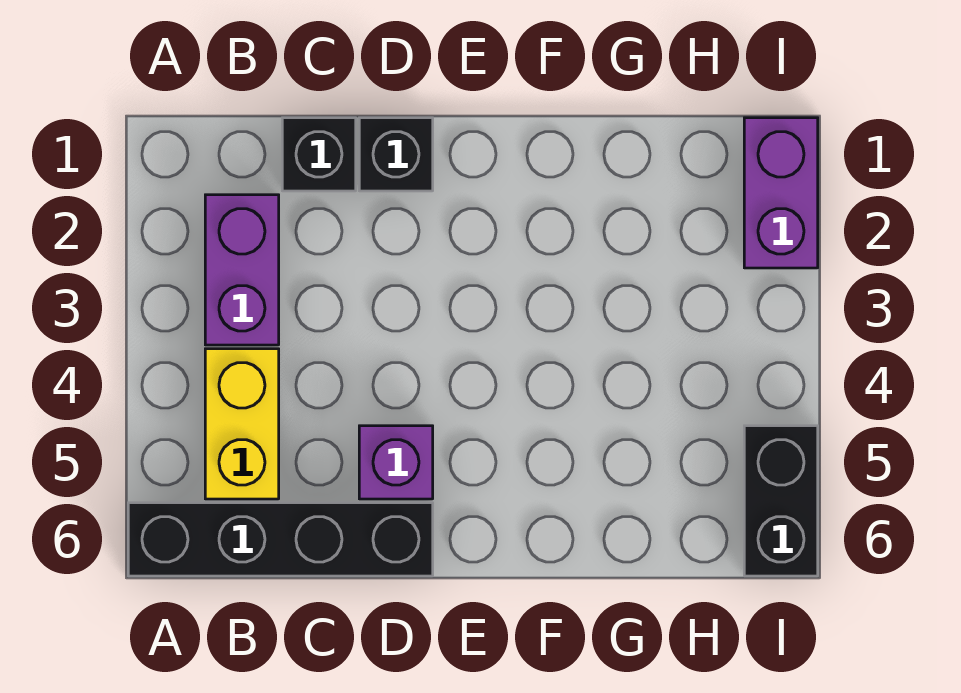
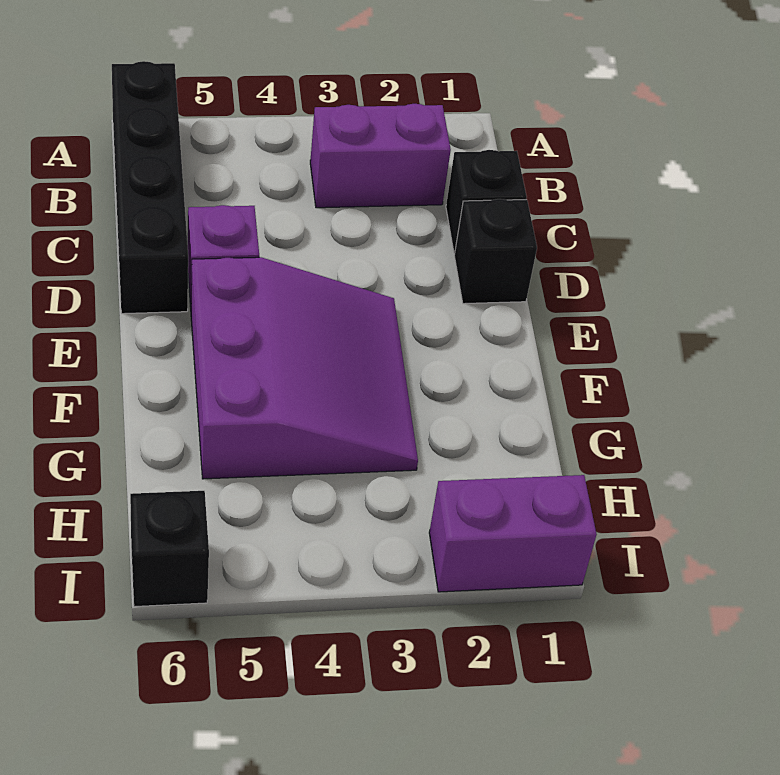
yellow 1x2 brick [205,349,279,499] -> none
none -> purple 3x3 slope [191,257,418,479]
black 1x2 brick [744,426,818,576] -> black 1x1 brick [130,491,209,607]

